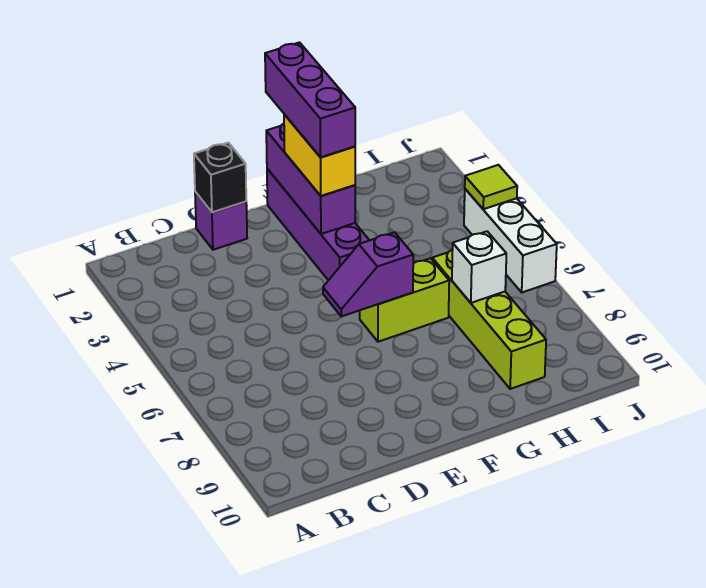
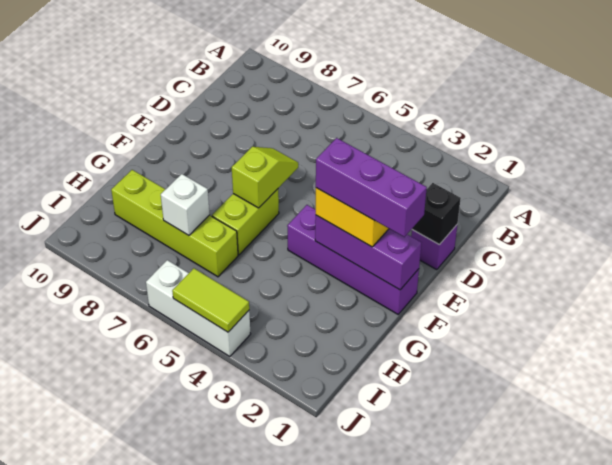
purple 1x2 slope [323,232,413,317] -> lime 1x2 slope [232,147,298,208]
lime 1x1 tile [465,165,517,209] -> lime 1x2 tile [172,268,249,332]

